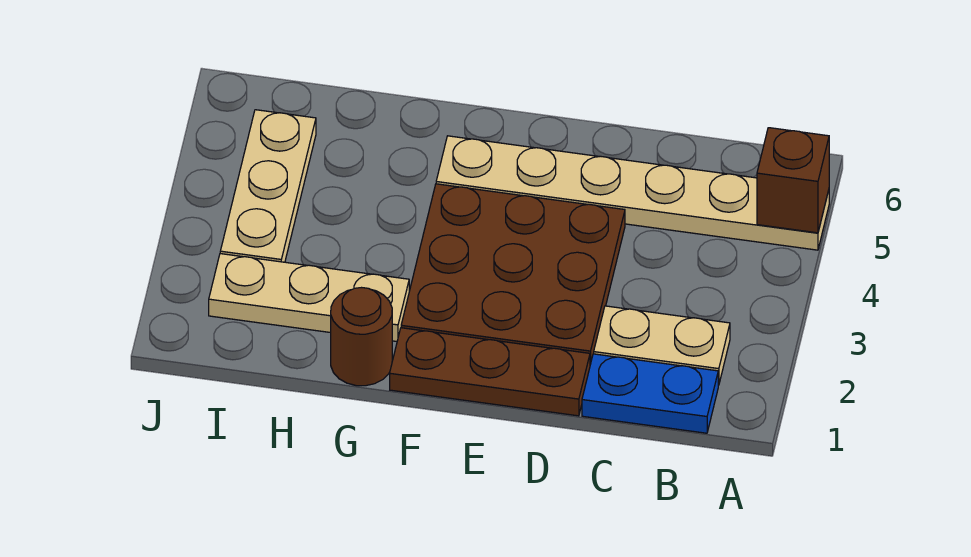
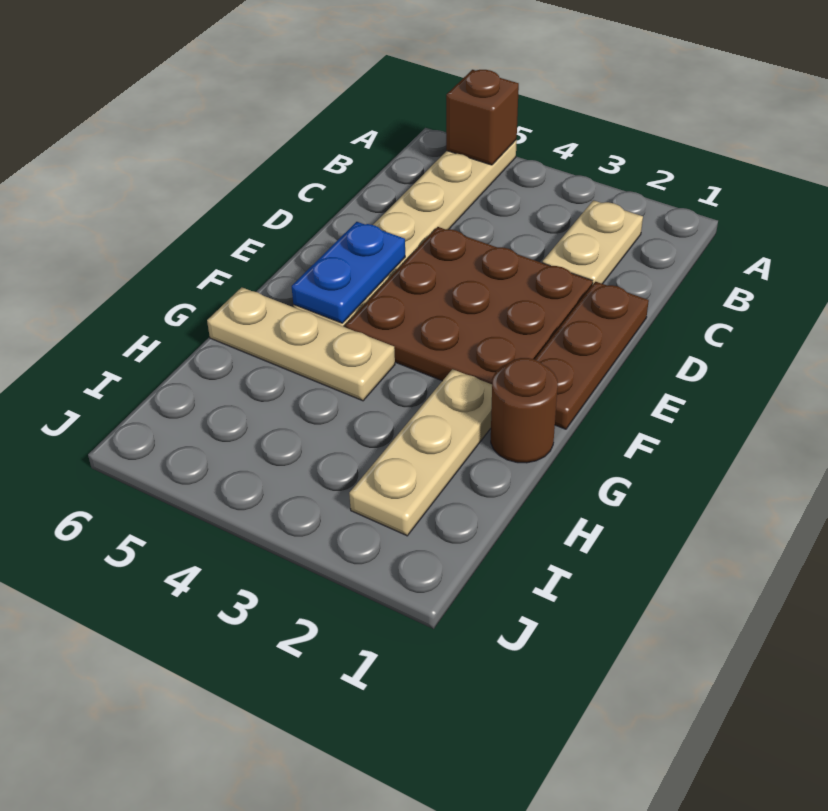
blue 1x2 plate [582,354,718,433] -> blue 1x2 plate moved to [292,222,405,323]
tan 1x3 plate [220,110,316,262] -> tan 1x3 plate moved to [207,287,395,401]

